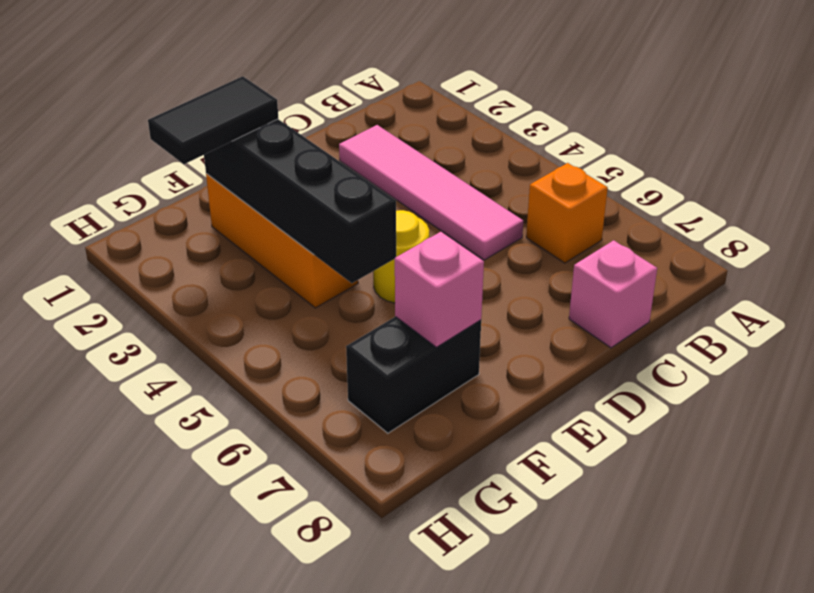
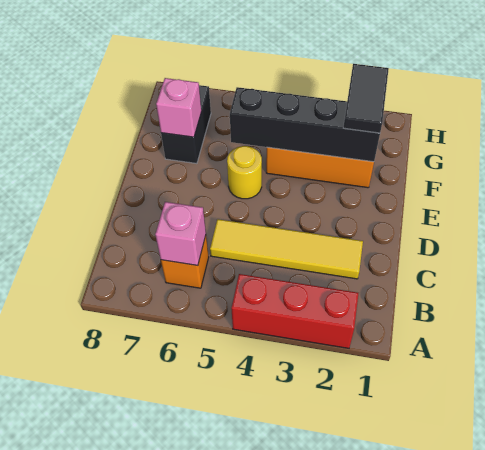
none -> red 1x3 brick [231,274,358,348]
pink 1x4 tile [339,125,523,260] -> yellow 1x4 tile [210,219,363,279]
pink 1x1 brick [569,240,657,348] -> pink 1x1 brick moved to [155,202,206,266]

